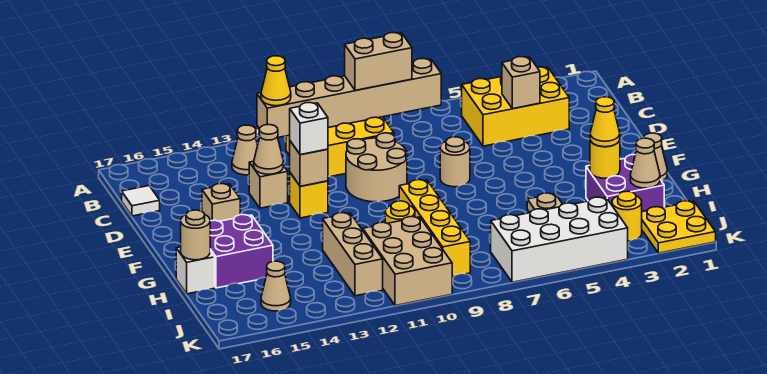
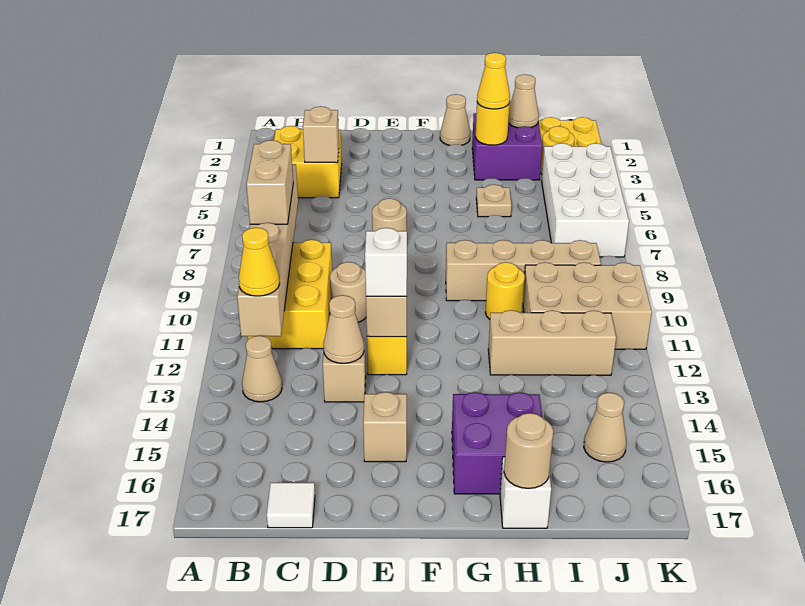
yellow 2x3 brick [462,67,569,146] -> yellow 2x2 brick [274,126,342,198]
tan 2x2 round brick [346,133,407,202] -> tan 1x1 round brick [330,262,366,322]
yellow 1x4 brick [399,180,470,277] -> tan 1x4 brick [446,240,601,301]

